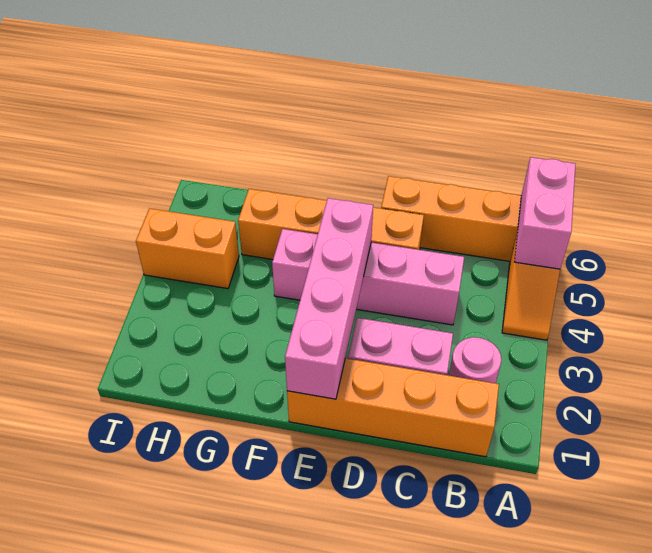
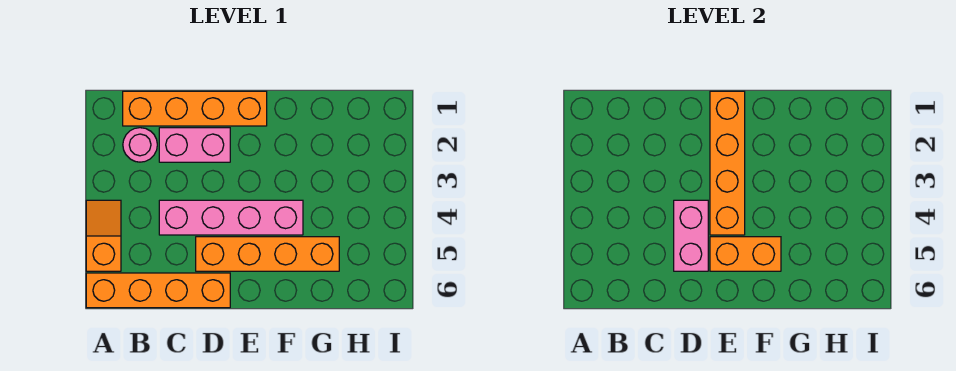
pink 1x2 brick [514,157,576,269] -> pink 1x2 brick moved to [674,200,708,271]
pink 1x4 brick [285,198,373,399] -> orange 1x4 brick [710,91,745,235]
orange 1x2 brick [136,209,239,289] -> orange 1x2 brick moved to [710,237,781,271]

